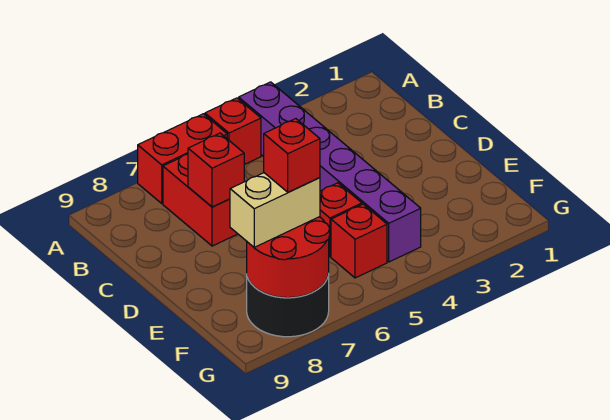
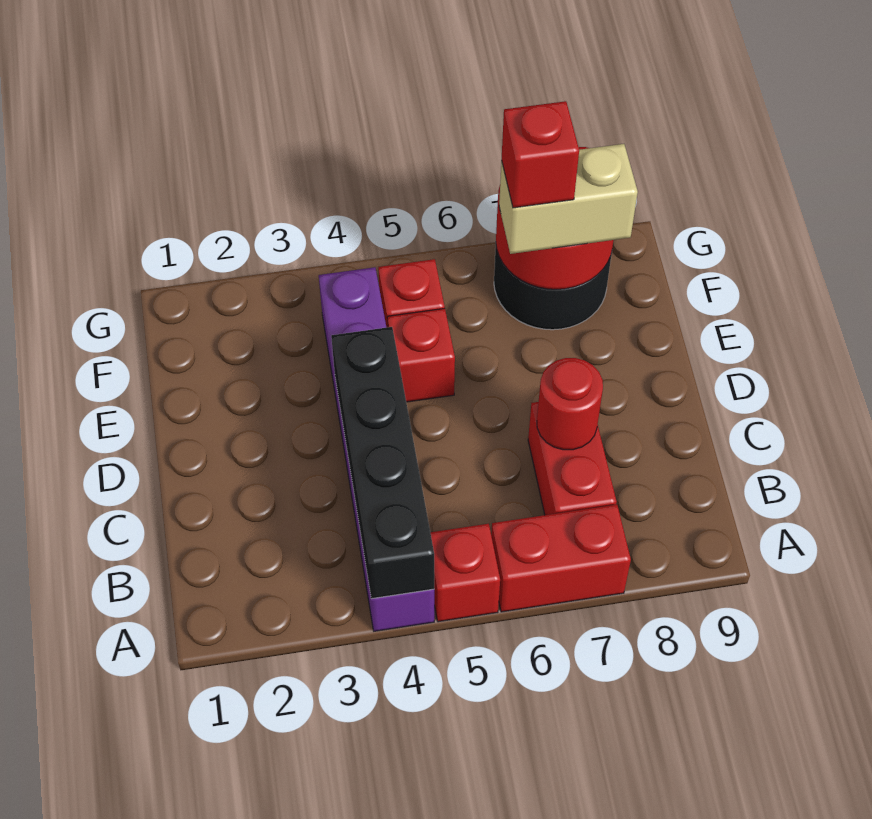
none -> black 1x4 brick [331,327,434,599]
red 1x1 brick [188,133,244,207] -> red 1x1 round brick [537,358,603,450]

